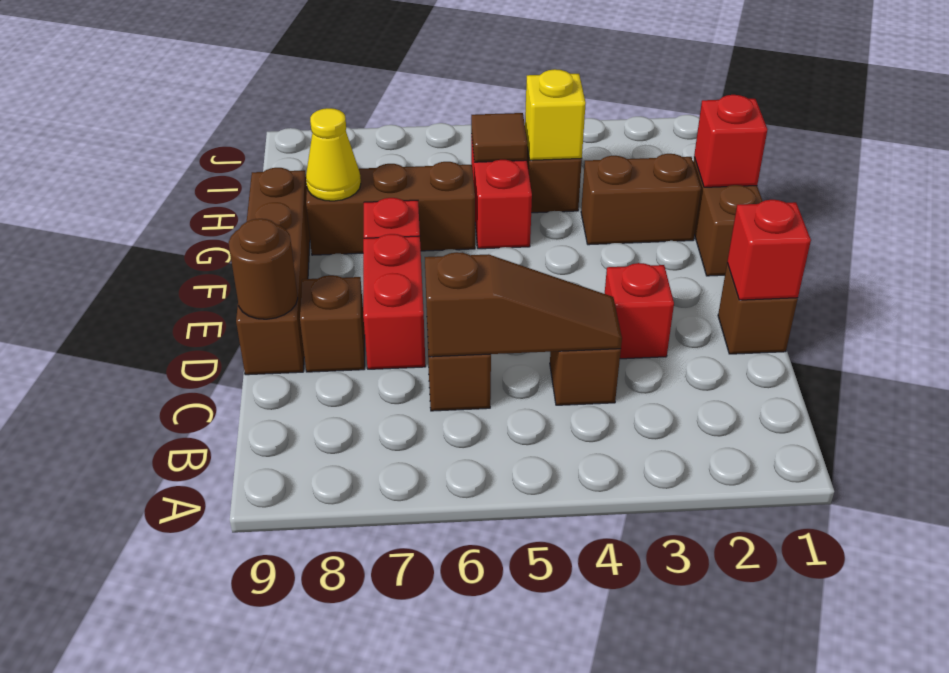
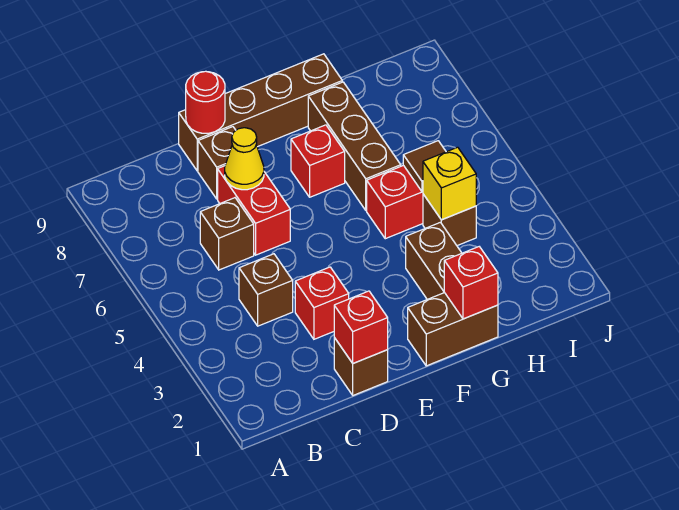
brown 1x3 slope [425,252,622,357] -> none
red 1x2 brick [363,234,426,369] -> red 1x2 brick turned to [218,166,290,255]
brown 1x1 round brick [229,219,298,319] -> red 1x1 round brick [186,71,225,133]
yellow 1x1 cone [306,108,361,201] -> yellow 1x1 cone moved to [225,128,264,190]

